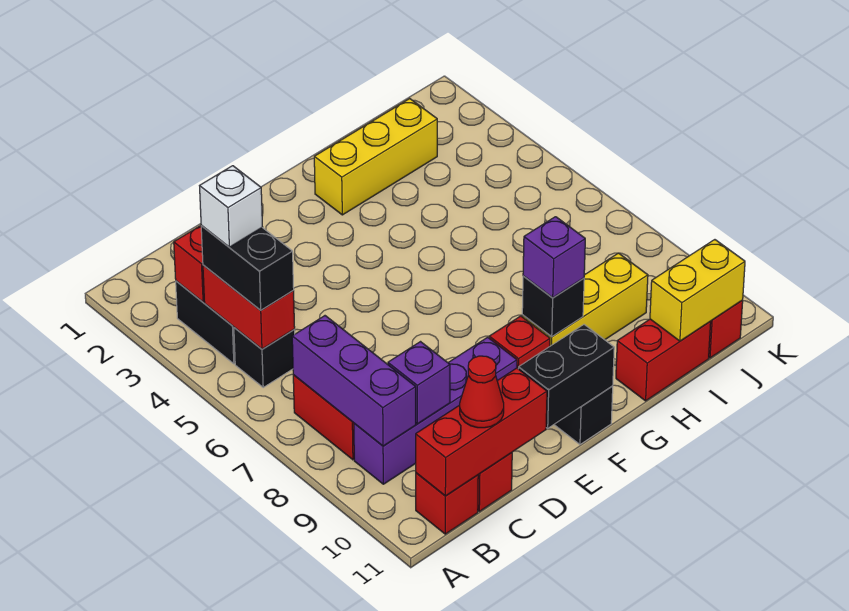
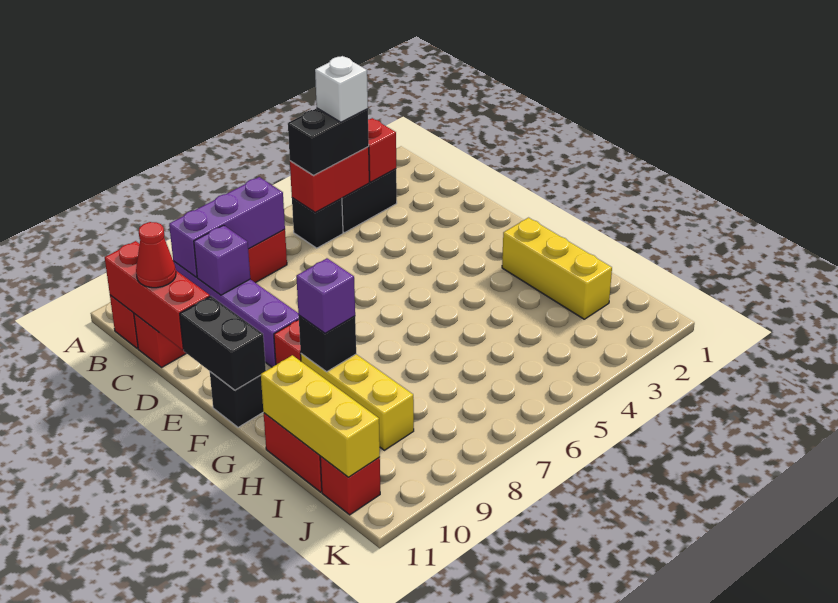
yellow 1x2 brick [650,240,745,341] -> yellow 1x3 brick [260,355,380,477]

